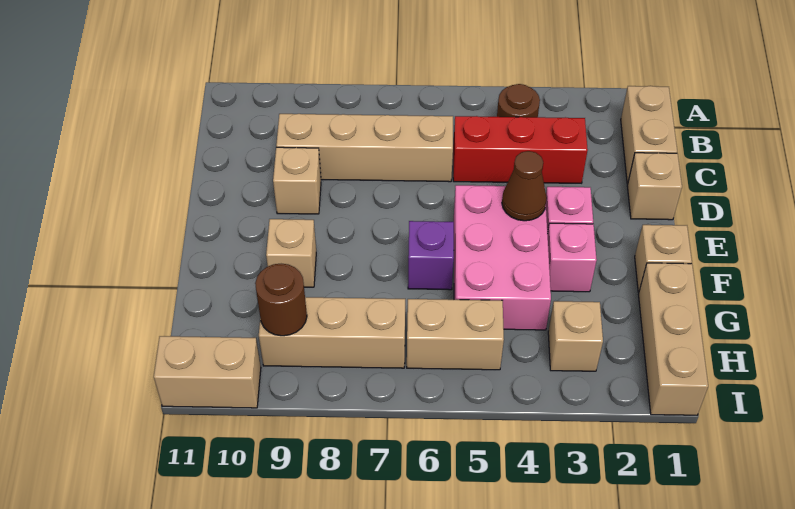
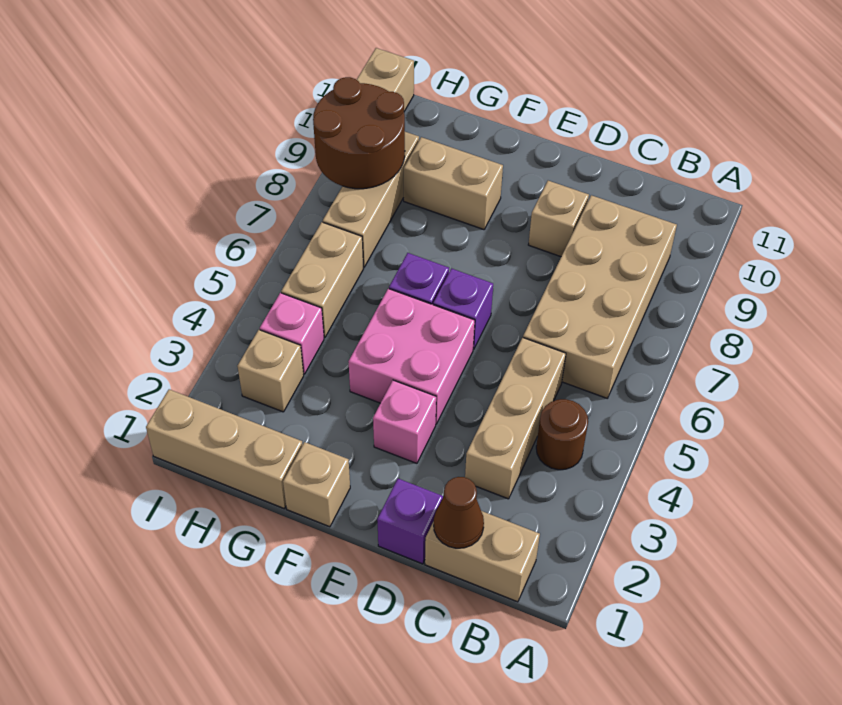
red 1x3 brick [453,116,588,183] -> tan 1x3 brick [465,337,566,499]
tan 1x4 brick [276,114,453,182] -> tan 2x4 brick [523,195,677,398]
tan 1x1 brick [627,153,682,220] -> purple 1x1 brick [377,479,443,564]
pink 2x3 brick [454,185,551,330] -> pink 2x2 brick [348,289,475,424]
brown 1x1 cone [502,151,547,221] -> brown 1x1 cone moved to [434,477,484,548]
none -> purple 1x1 brick [433,269,493,349]
pink 1x1 brick [547,223,597,292] -> pink 1x1 brick moved to [260,293,324,374]
tan 1x1 brick [266,219,316,287] -> tan 1x2 brick [404,137,503,230]
brown 1x1 round brick [255,264,307,336] -> brown 2x2 round brick [313,77,405,189]

